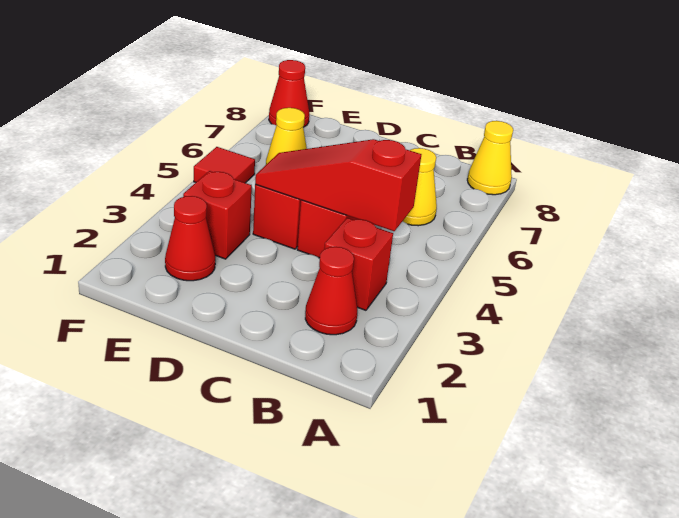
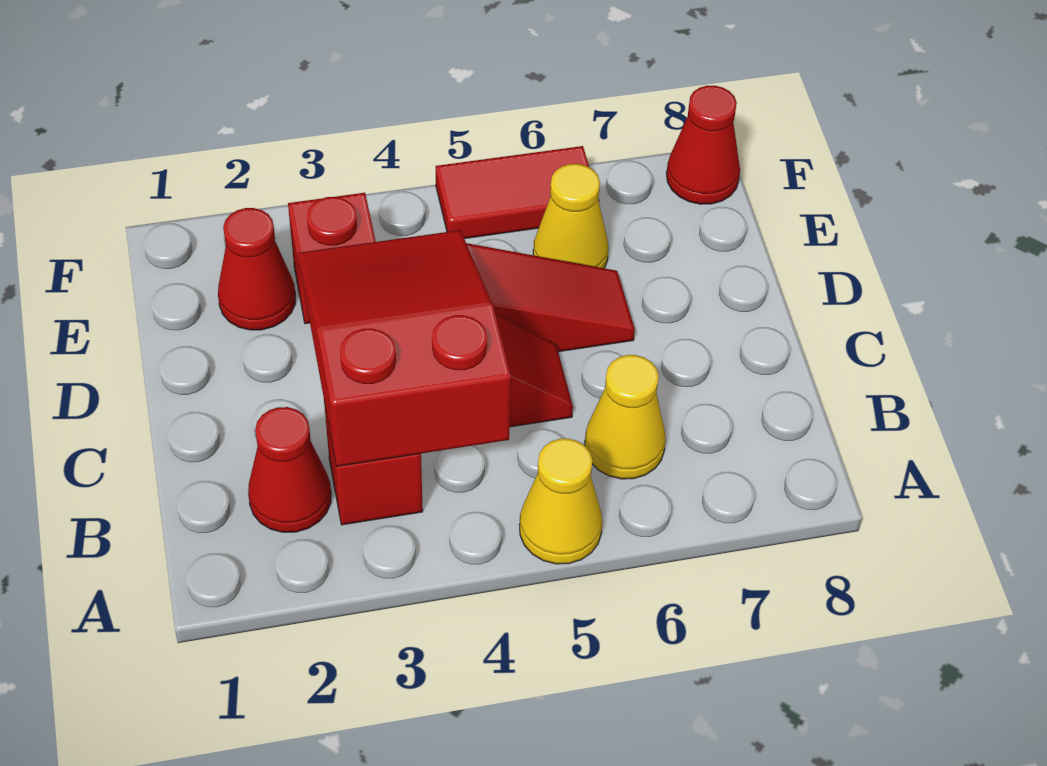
yellow 1x1 cone [467,121,513,195] -> yellow 1x1 cone moved to [519,439,602,564]
red 1x3 slope [255,139,421,231] -> red 2x3 slope [298,230,511,467]
red 1x1 tile [194,147,255,183] -> red 1x2 tile [436,146,599,239]

